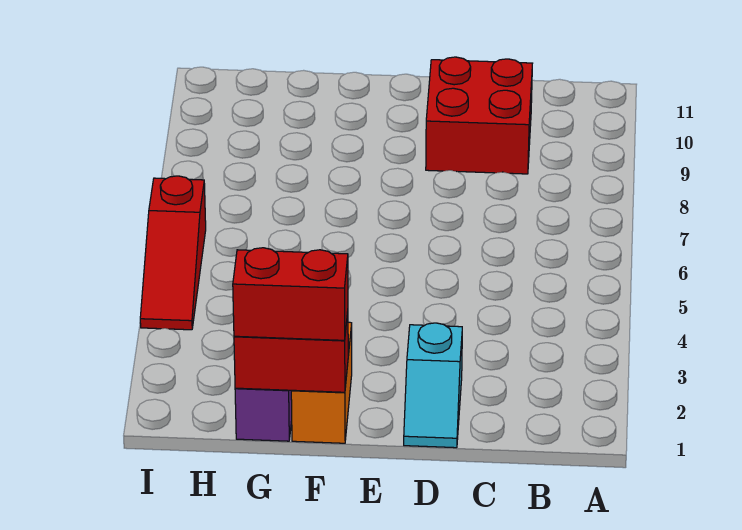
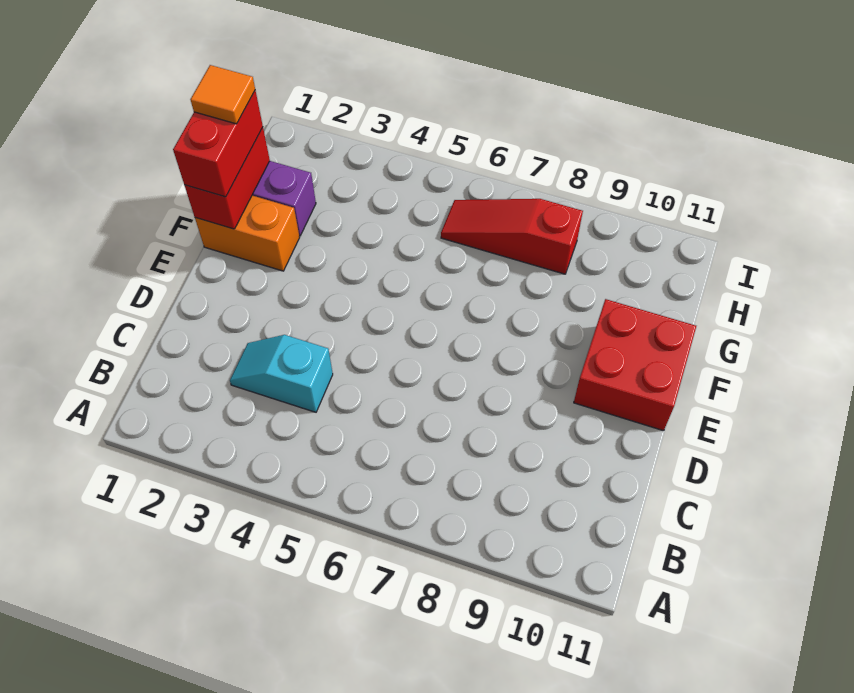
red 2x2 brick [426,57,532,174] -> red 2x2 brick moved to [574,299,696,431]
cyan 1x2 slope [404,323,462,448] -> cyan 1x2 slope moved to [230,335,333,412]
none -> orange 1x1 tile [190,65,255,124]
red 1x3 slope [140,176,206,330] -> red 1x3 slope moved to [441,199,583,274]

